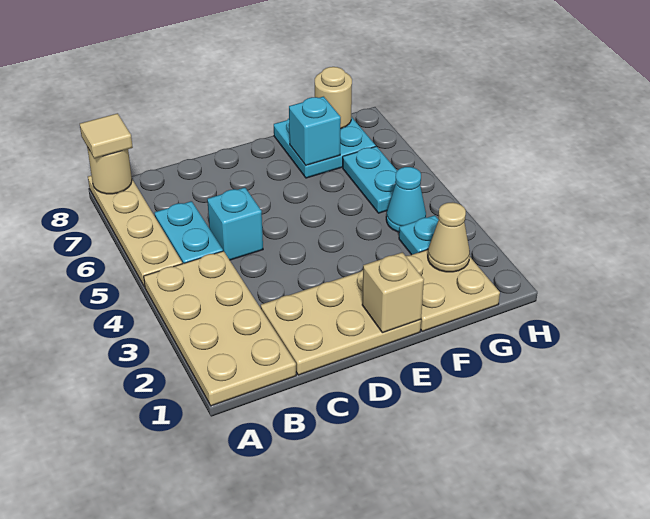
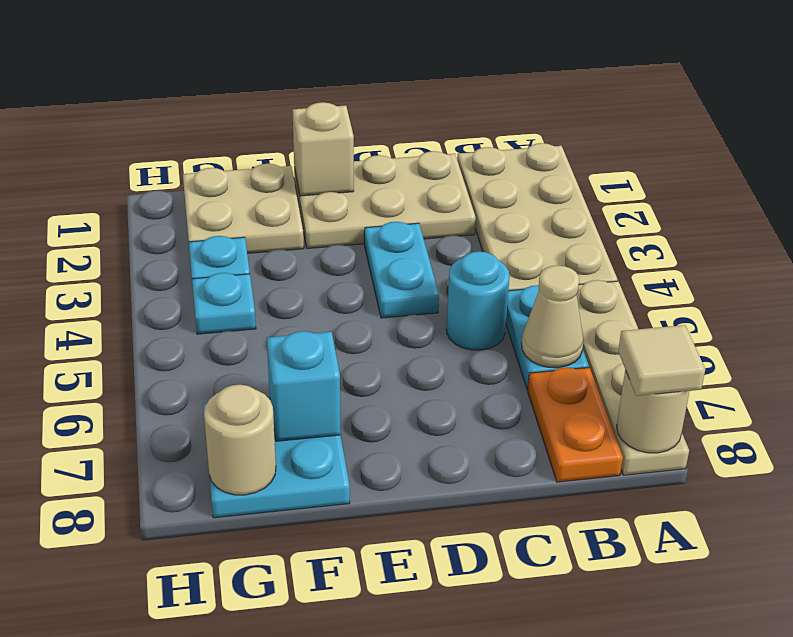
none -> orange 1x2 plate [528,368,623,482]
cyan 1x1 brick [207,188,263,260] -> cyan 1x1 round brick [447,251,509,350]
tan 1x1 cone [428,202,470,272] -> tan 1x1 cone moved to [522,265,583,368]
cyan 1x1 cone [386,167,426,232] -> cyan 1x1 plate [192,273,256,334]
cyan 1x2 plate [343,146,397,213] -> cyan 1x2 plate moved to [364,222,439,318]

